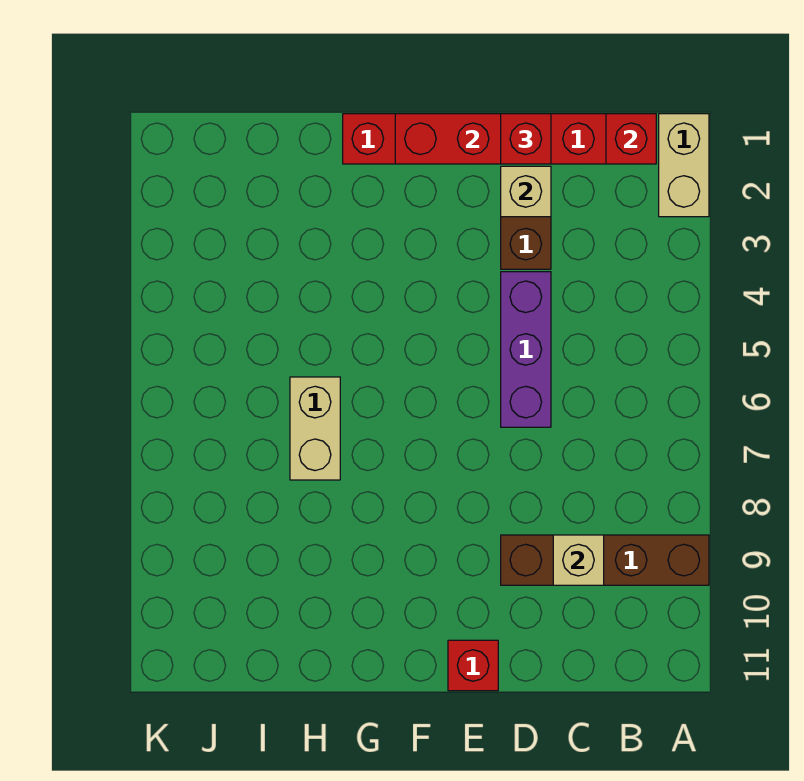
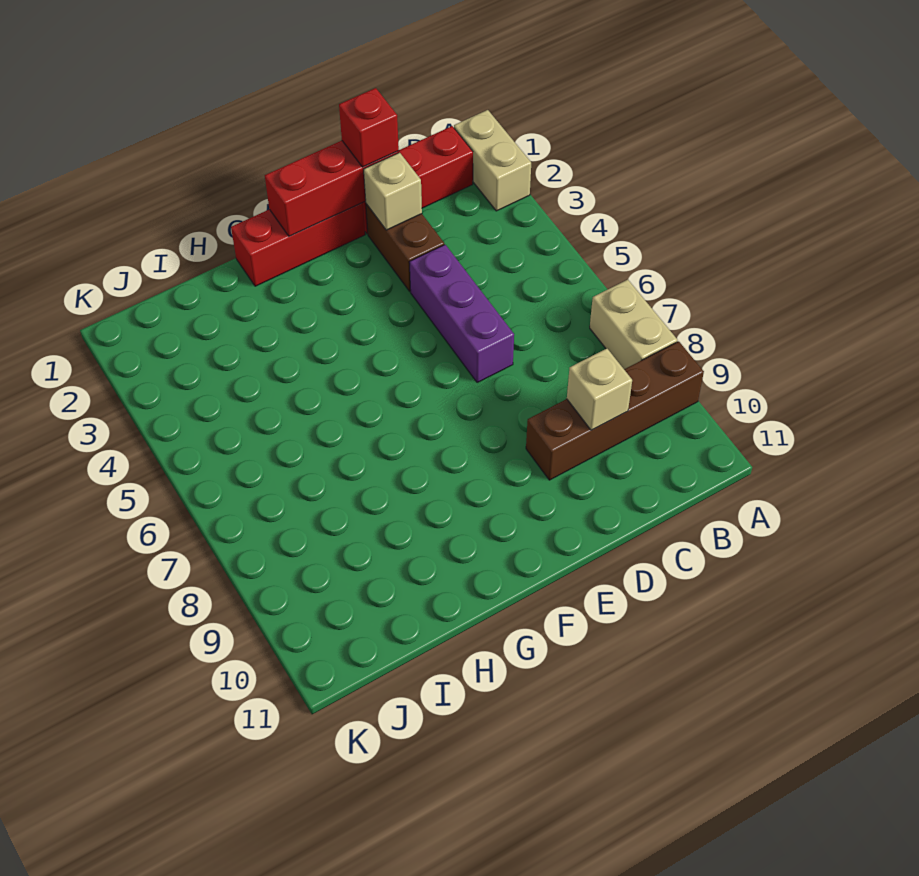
red 1x1 brick [606,114,656,164] -> none
red 1x1 brick [448,640,498,691] -> none
tan 1x2 brick [290,377,340,480] -> tan 1x2 brick moved to [590,280,677,369]

